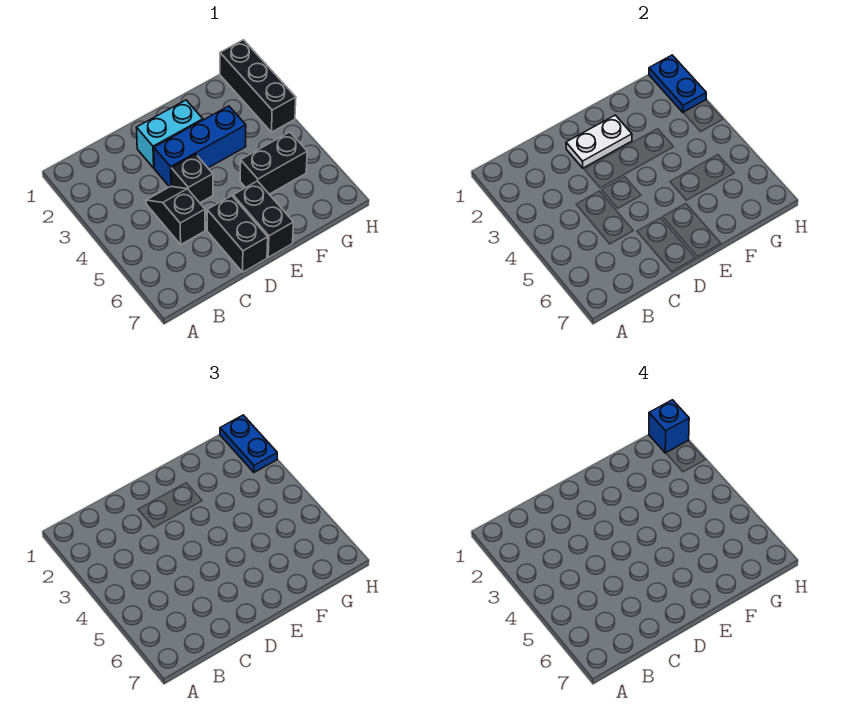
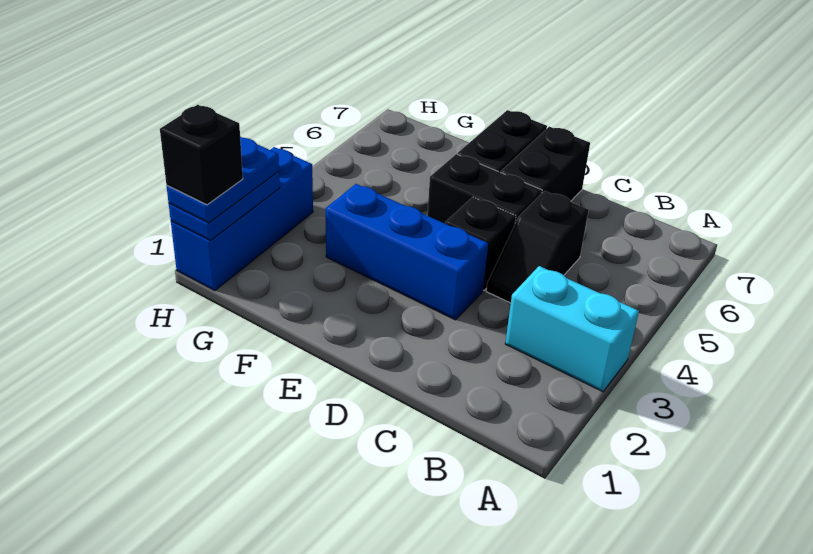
cyan 1x2 brick [136,100,203,168] -> cyan 1x2 brick moved to [505,266,639,392]
white 1x2 plate [566,115,632,168] -> none
black 1x2 brick [240,132,307,194] -> black 1x2 brick moved to [427,154,542,223]
black 1x3 brick [220,40,296,132] -> blue 1x3 brick [171,147,313,291]
blue 1x1 brick [649,400,689,453] -> black 1x1 brick [160,105,243,205]

